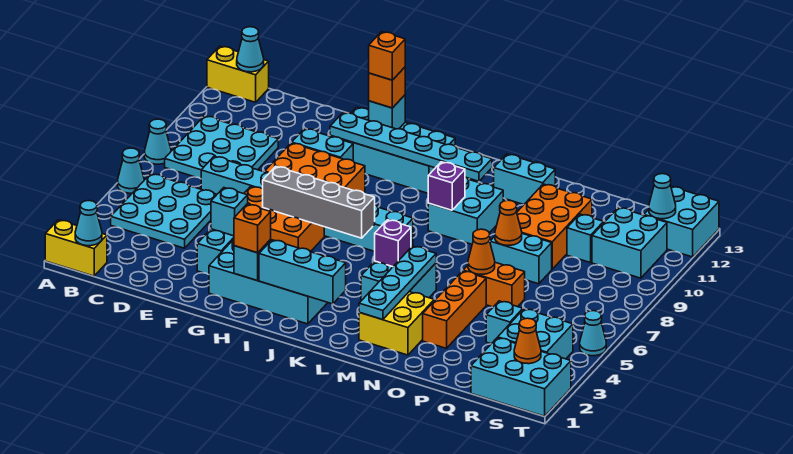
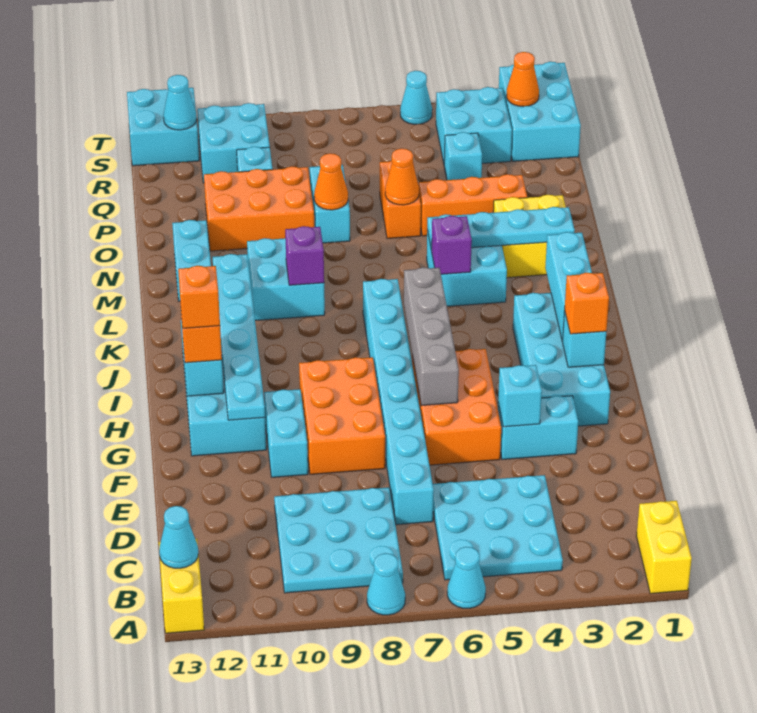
cyan 1x1 cone [75,201,102,246] -> none

